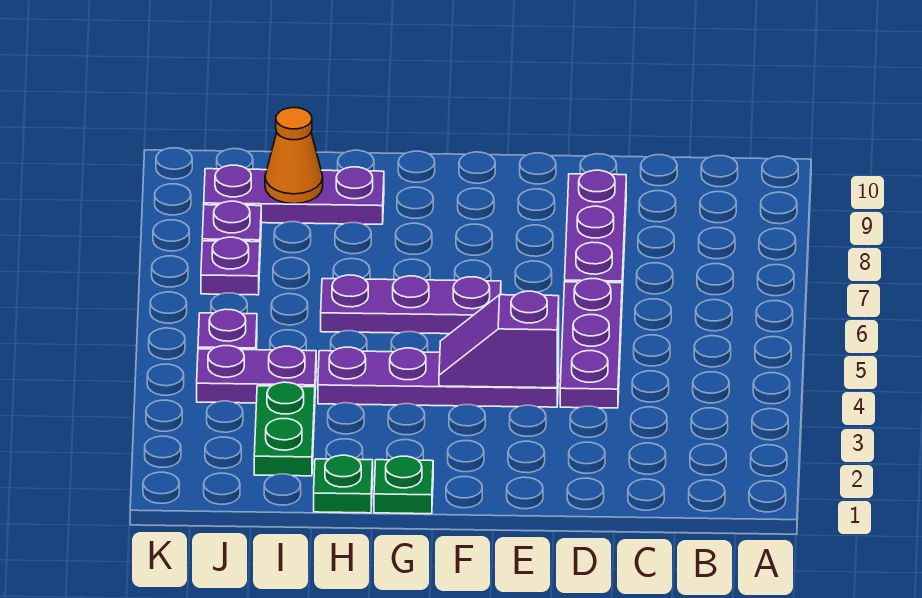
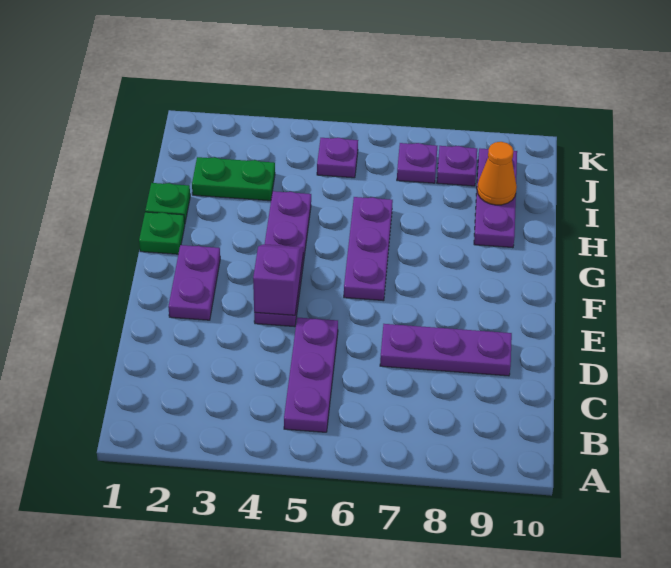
purple 1x3 plate [560,279,622,408] -> purple 1x3 plate turned to [284,317,338,432]
purple 1x2 plate [197,346,316,403] -> purple 1x2 plate moved to [168,245,220,320]

